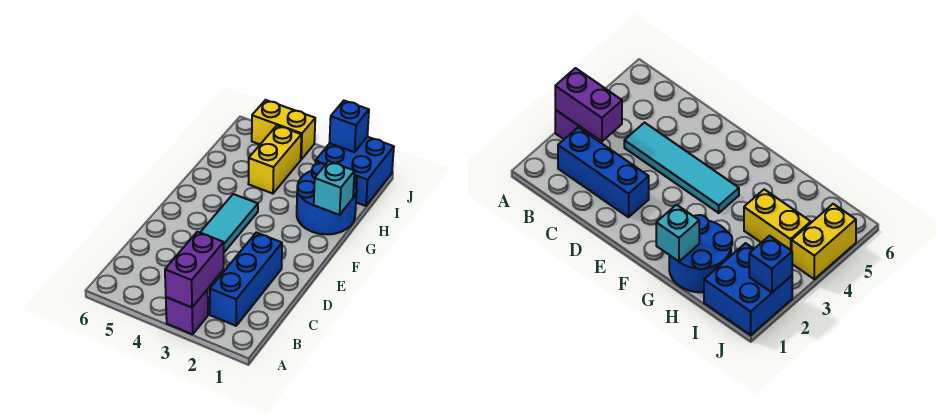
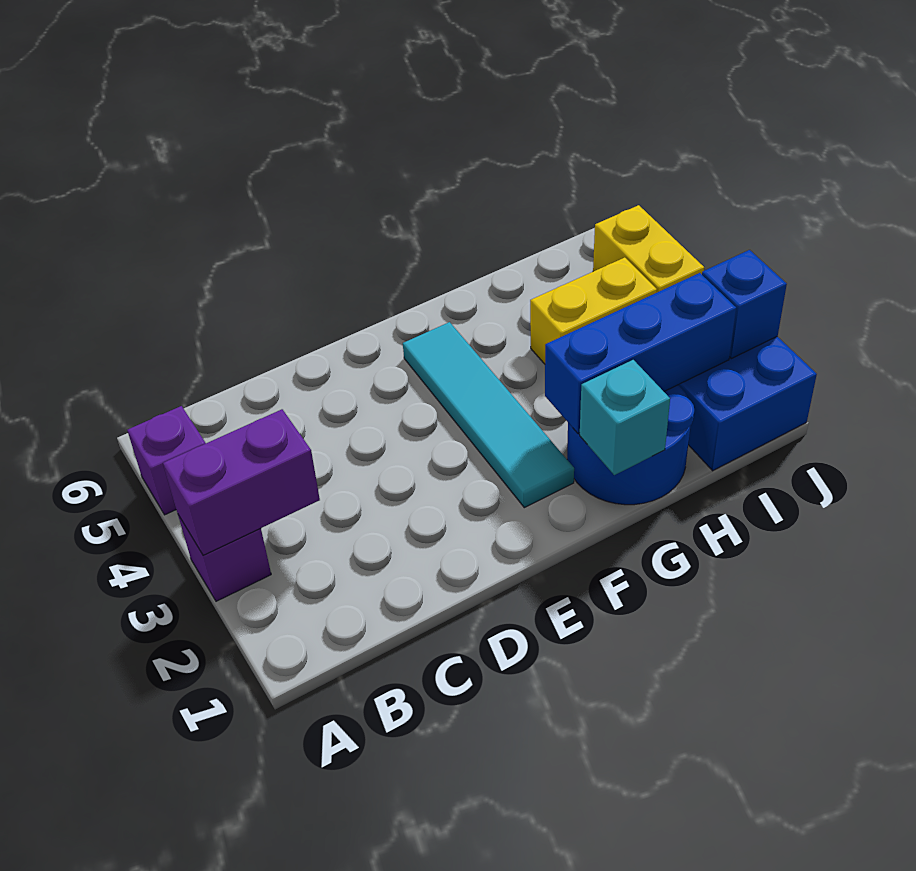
none -> purple 1x1 brick [127,406,206,515]
blue 1x3 brick [210,232,282,326] -> blue 1x3 brick moved to [545,273,736,433]
cyan 1x4 tile [200,194,258,252] -> cyan 1x4 tile turned to [403,322,574,508]

